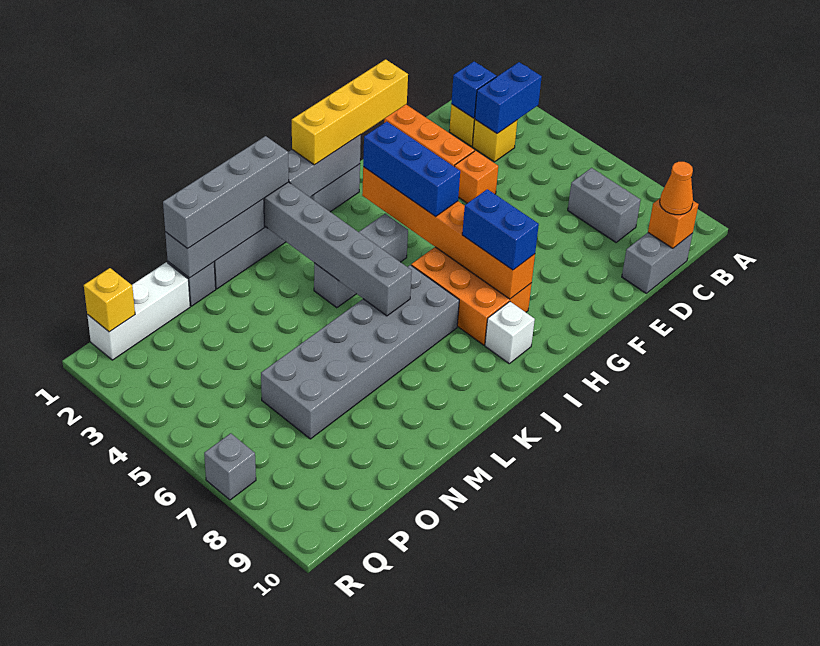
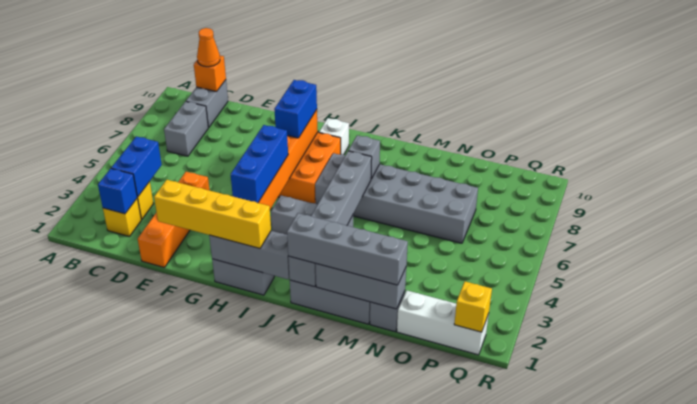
blue 1x2 brick [475,62,542,133] -> blue 1x2 brick turned to [111,137,162,197]
grey 1x2 brick [622,233,693,293] -> grey 1x2 brick turned to [186,80,228,128]
grey 1x1 brick [204,433,256,500] -> grey 1x1 brick moved to [348,135,380,179]

